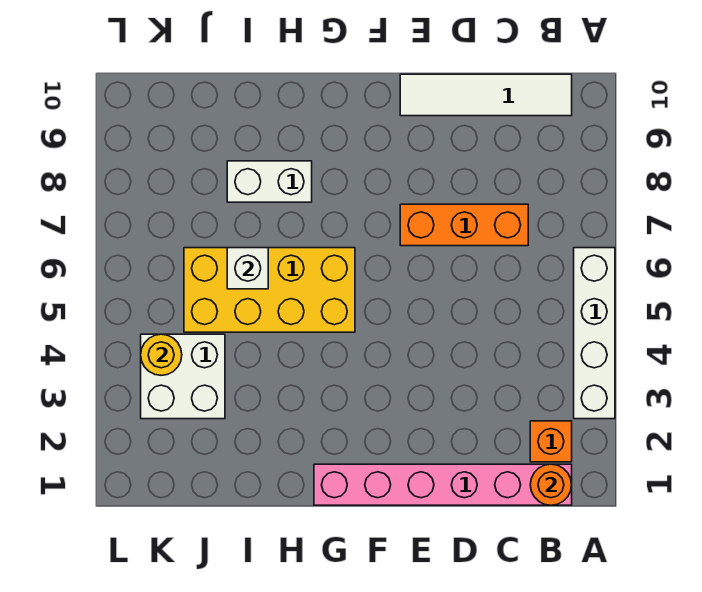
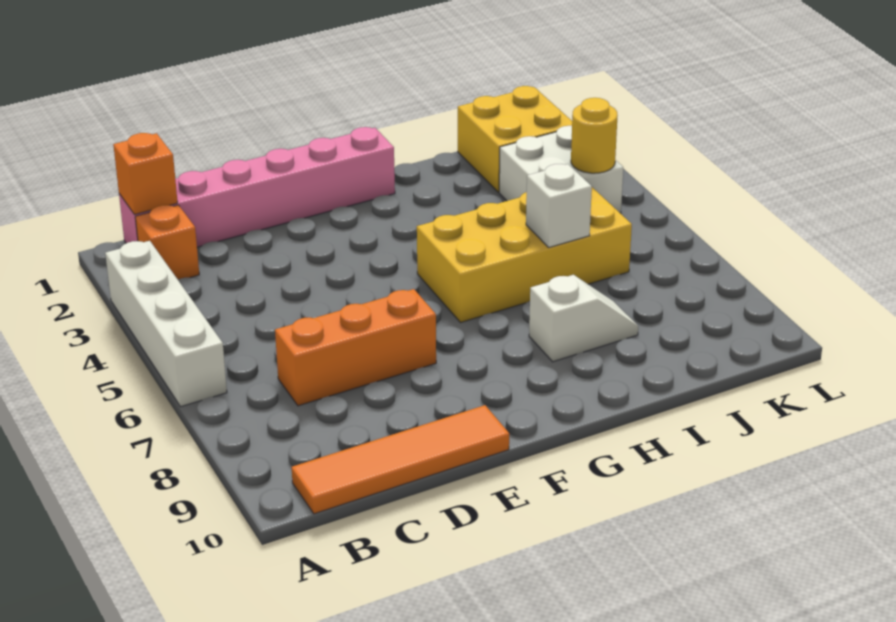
orange 1x1 round brick [530,464,572,505] -> orange 1x1 brick [113,133,178,215]
white 1x4 tile [400,74,572,116] -> orange 1x4 tile [292,405,509,514]
white 1x2 brick [227,161,312,202] -> white 1x2 slope [529,275,638,362]
none -> yellow 2x2 brick [458,86,572,192]

